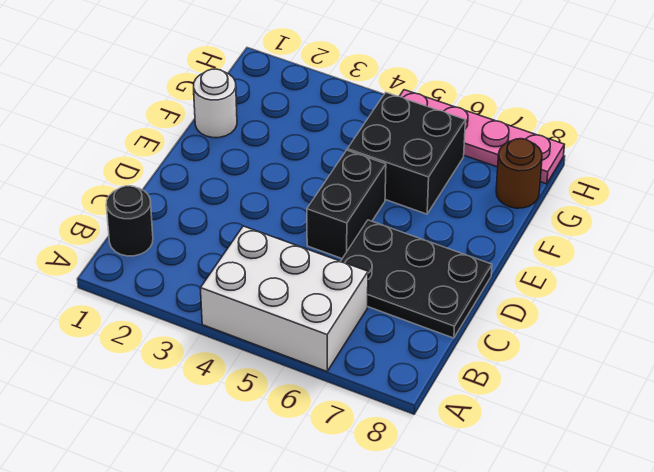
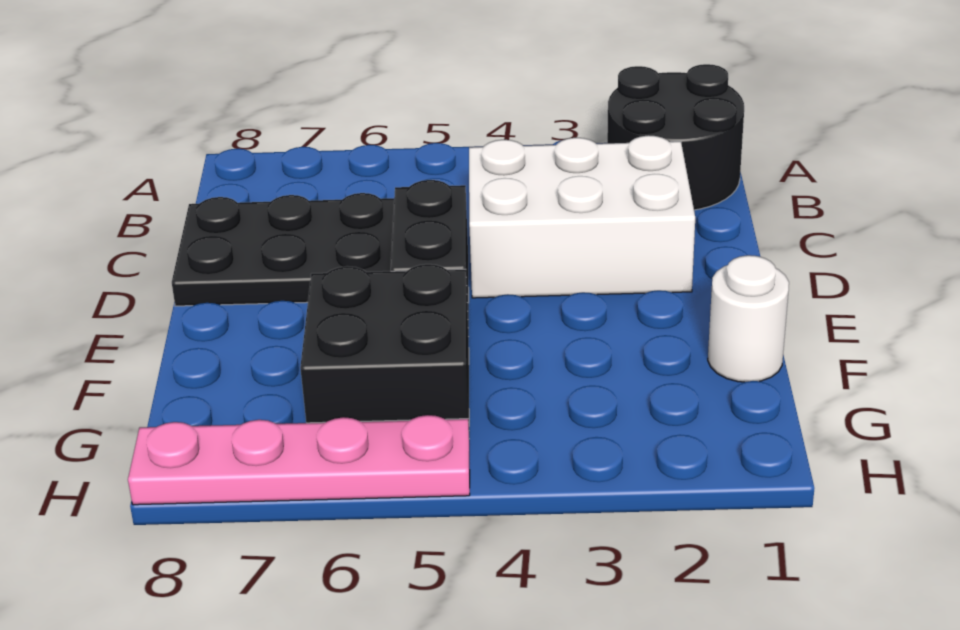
white 2x3 brick [200,226,368,371] -> white 2x3 brick moved to [469,135,695,298]
black 1x1 round brick [106,186,153,256] -> black 2x2 round brick [607,64,744,210]
brown 1x1 round brick [496,139,542,208] -> none

